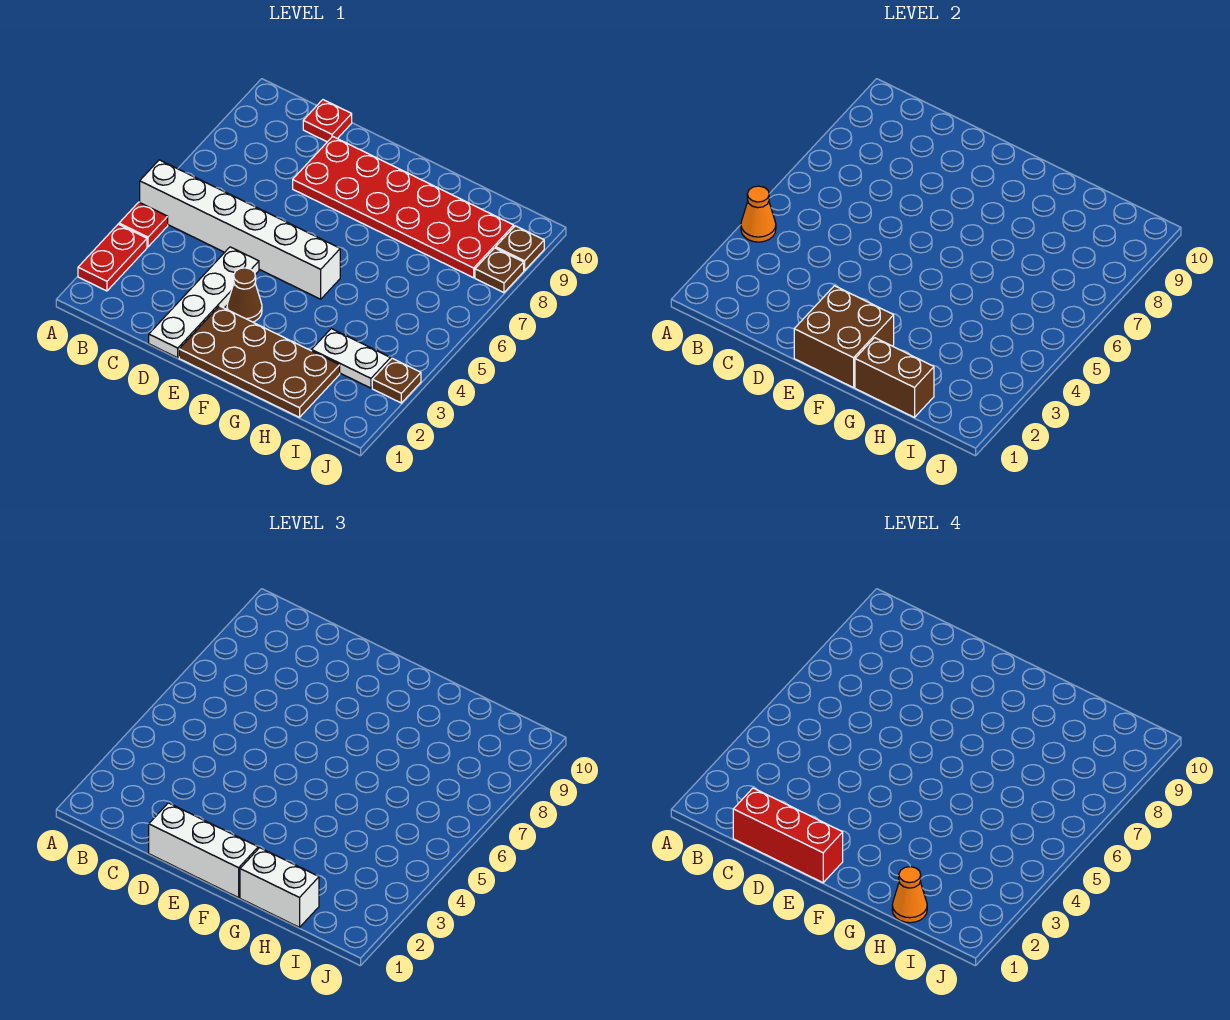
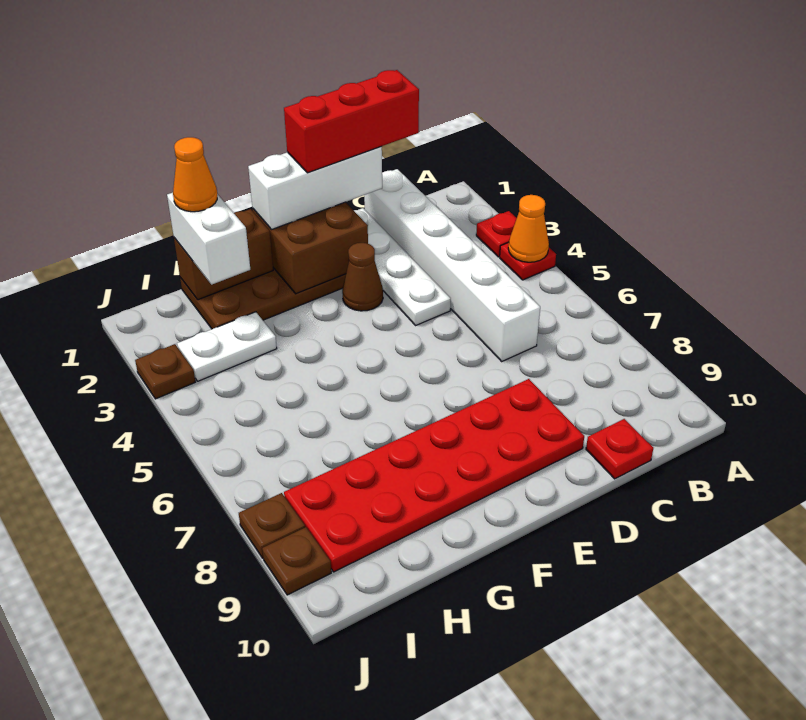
red 1x2 plate [78,224,147,291] -> red 1x1 plate [476,211,517,257]
white 1x6 brick [140,160,340,299] -> white 1x6 brick turned to [364,169,540,361]
white 1x2 brick [240,848,319,927] -> white 1x2 brick turned to [167,193,250,285]

